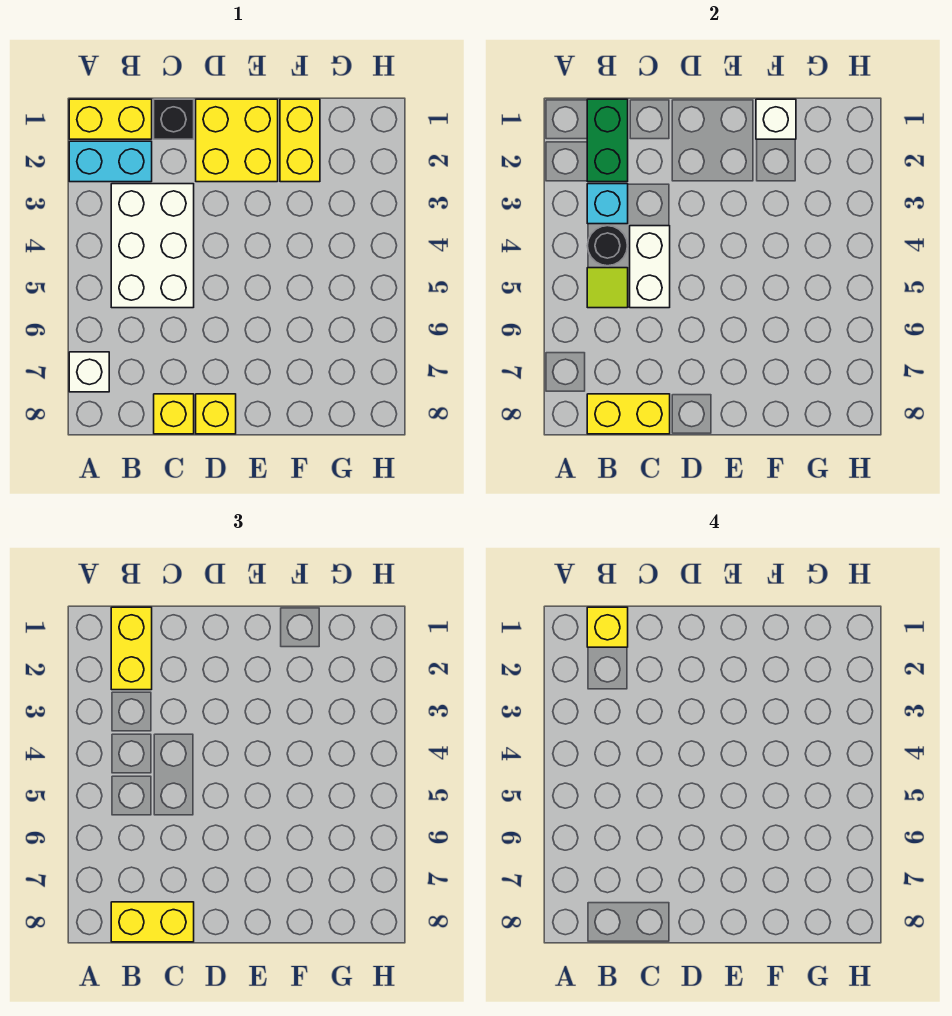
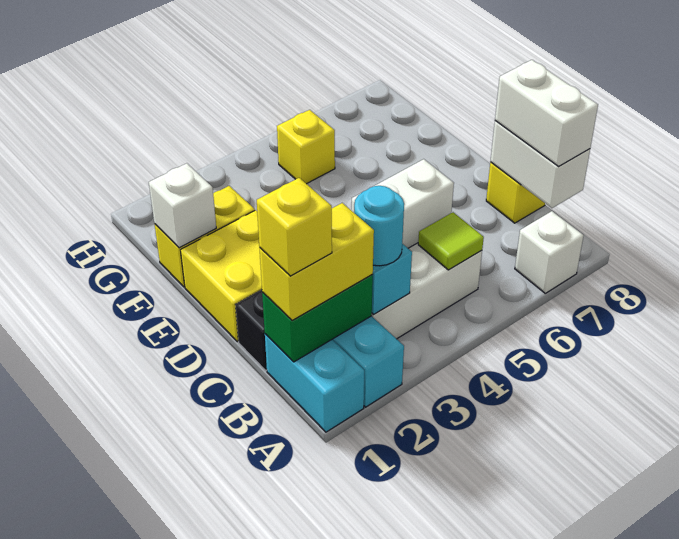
yellow 1x2 brick [69,99,152,139] -> cyan 1x2 brick [265,334,364,432]
none -> cyan 1x1 round brick [354,186,404,266]
black 1x1 round brick [587,226,628,266] -> none
yellow 1x2 brick [587,394,670,434] -> white 1x2 brick [490,121,590,208]
yellow 1x2 brick [111,902,194,942] -> white 1x2 brick [495,60,598,166]
yellow 1x1 brick [196,394,236,434] -> yellow 1x1 brick moved to [277,110,335,184]

